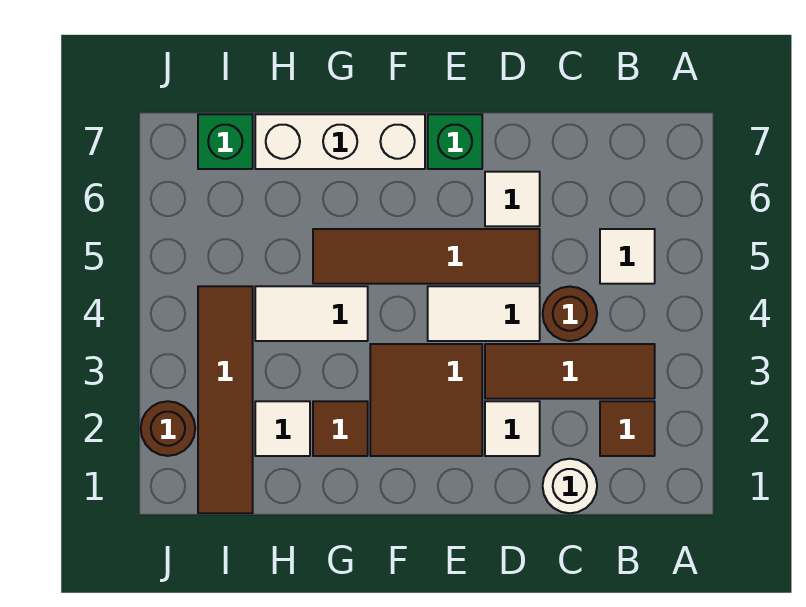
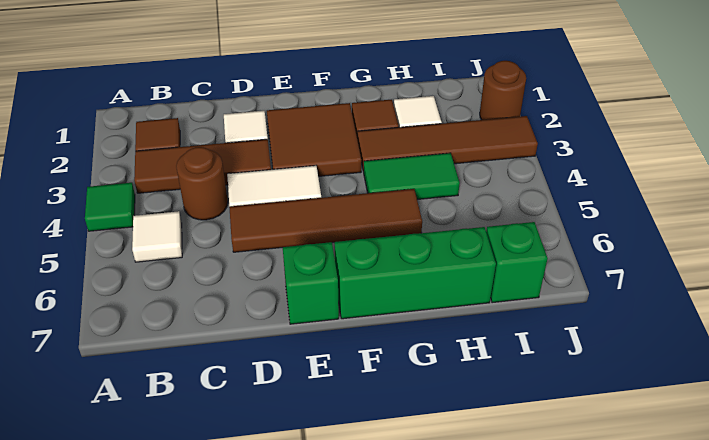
none -> green 1x1 tile [85,183,135,231]
white 1x1 round brick [543,459,597,513] -> none
white 1x1 tile [485,172,540,226] -> none
white 1x3 brick [255,114,425,169] -> green 1x3 brick [334,227,496,319]
white 1x2 tile [255,286,368,341] -> green 1x2 tile [364,153,460,199]
brown 1x4 tile [198,286,253,513] -> brown 1x4 tile turned to [358,116,538,172]

